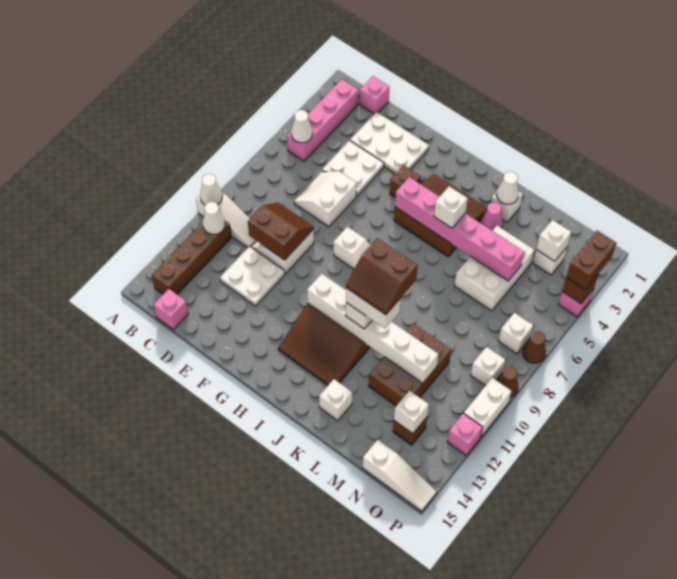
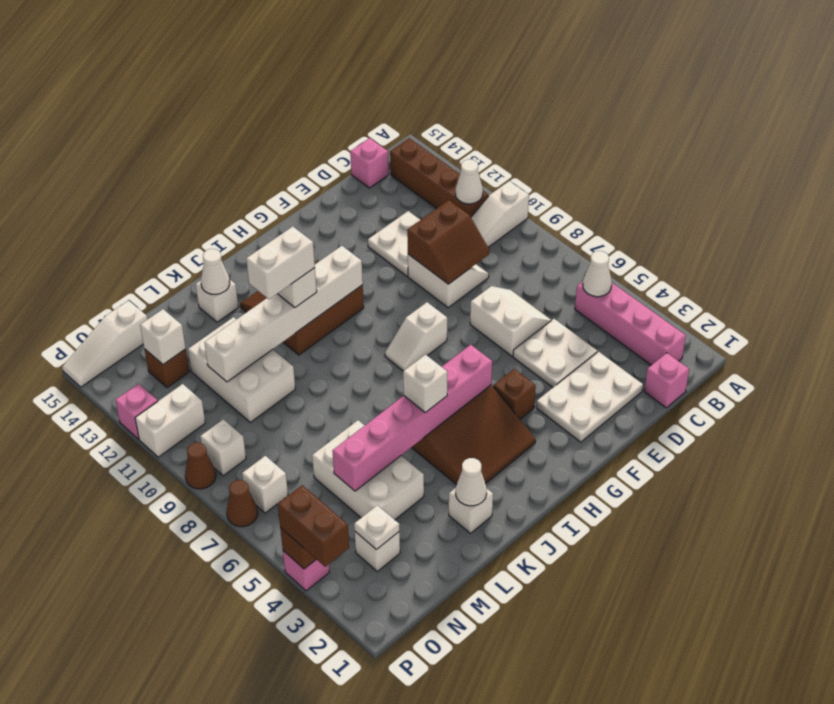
white 1x1 cone [200,174,222,205] -> white 1x1 cone moved to [201,249,230,294]
brown 2x2 slope [346,238,418,315] -> none
pink 1x1 cone [481,202,503,231] -> none
brown 2x3 brick [369,324,451,406] -> white 2x3 brick [188,317,295,422]
white 1x1 brick [536,220,571,261] -> white 1x1 plate [354,505,399,550]
white 1x2 brick [464,378,511,437] -> white 1x2 brick turned to [135,384,205,457]

